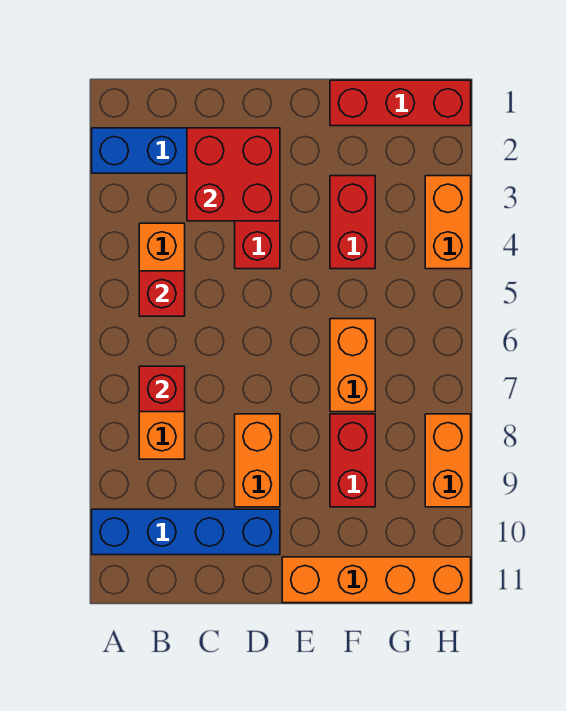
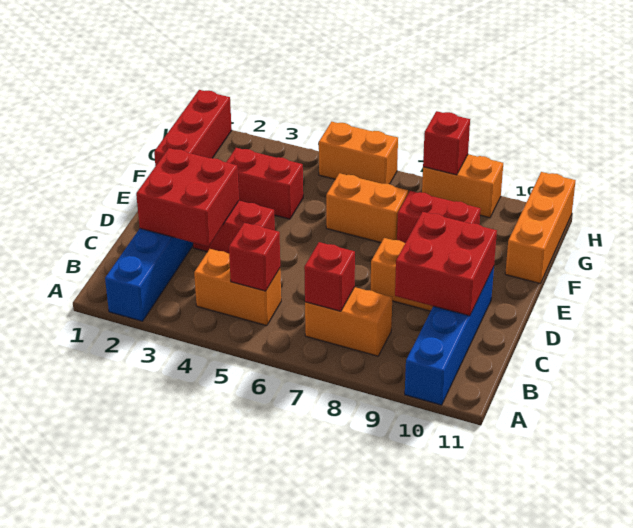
none -> red 2x2 brick [395,212,497,316]
orange 1x4 brick [282,557,471,603] -> orange 1x3 brick [505,172,576,283]
orange 1x2 brick [425,176,471,269] -> orange 1x2 brick moved to [319,122,398,184]
none -> red 1x1 brick [423,111,470,175]

